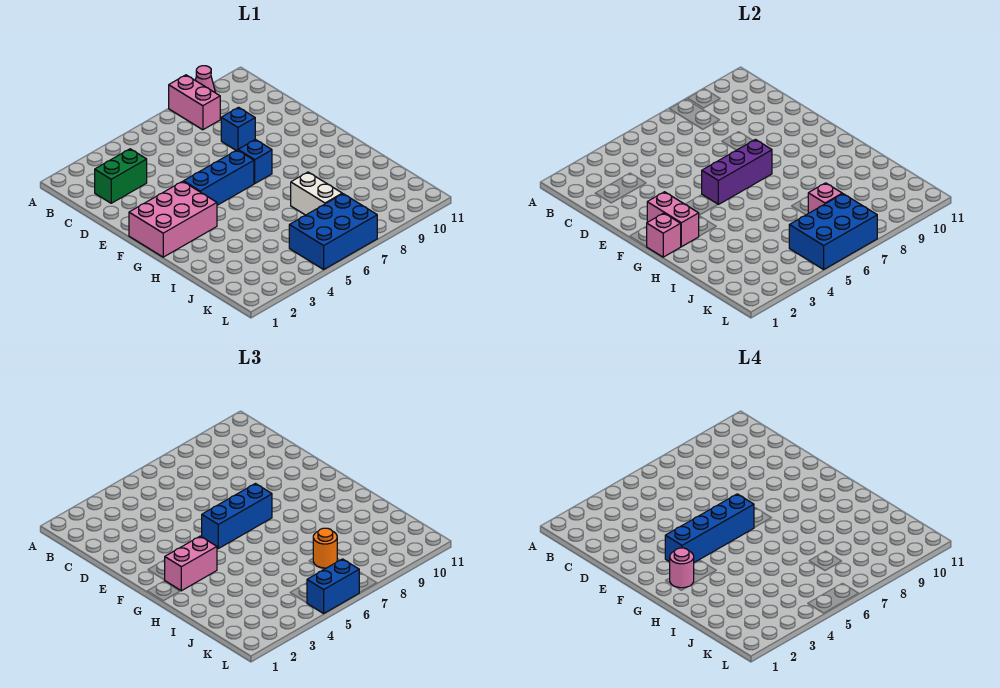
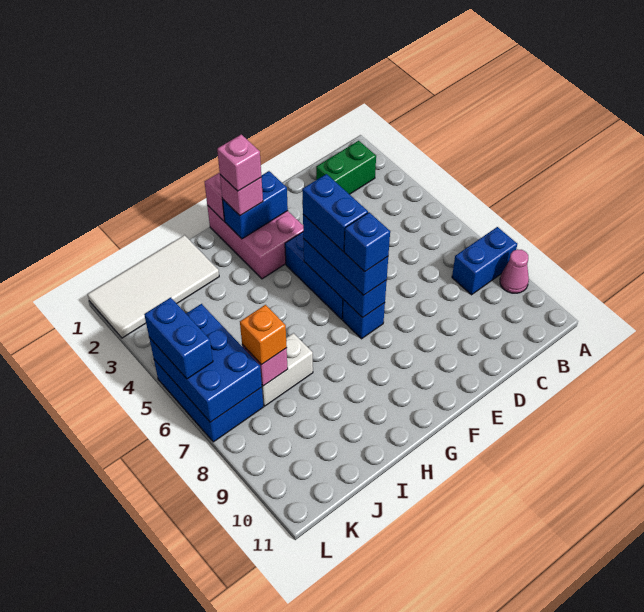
pink 1x2 brick [169,75,220,130] -> blue 1x2 brick [452,227,517,295]
green 1x2 brick [95,149,147,203] -> green 1x2 brick turned to [316,141,376,194]
blue 1x1 brick [221,107,255,150] -> blue 1x1 brick moved to [344,212,390,272]
pink 1x2 brick [647,192,699,247] -> blue 1x2 brick [222,171,288,239]
blue 1x4 brick [665,494,754,562] -> blue 1x2 brick [302,174,368,251]
purple 1x3 brick [702,140,772,204] -> blue 1x3 brick [303,239,387,318]
pink 1x2 brick [165,536,217,591] -> pink 1x1 brick [220,175,263,216]
pink 1x1 round brick [670,548,694,588] -> pink 1x1 brick [217,134,261,191]
none -> white 2x4 tile [88,235,219,338]
orange 1x1 round brick [313,528,337,568] -> orange 1x1 brick [240,305,287,365]

